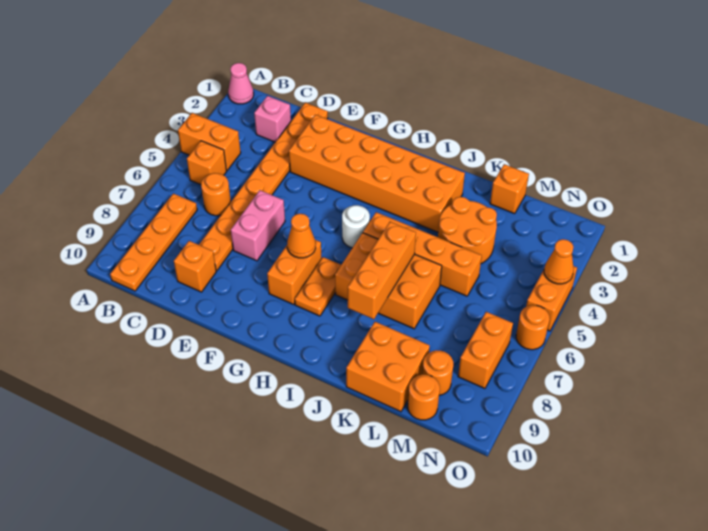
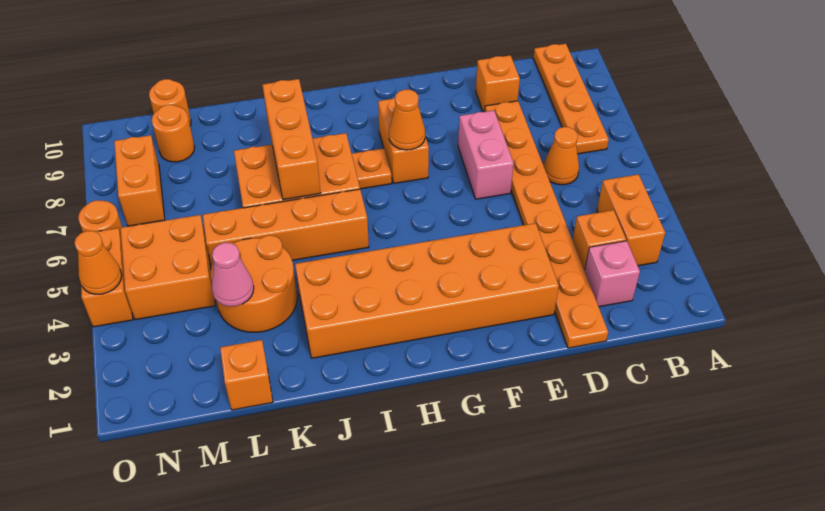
pink 1x1 cone [228,63,254,104] -> pink 1x1 cone moved to [212,243,254,307]
orange 1x2 brick [178,113,241,171] -> orange 1x2 brick turned to [597,174,665,266]
orange 1x1 brick [187,141,226,185] -> orange 1x1 brick moved to [573,210,626,270]
orange 1x1 round brick [201,173,231,216] -> orange 1x1 cone [544,127,579,185]
white 1x1 round brick [342,205,370,248] -> none
orange 1x2 plate [295,257,341,316] -> orange 1x1 plate [352,149,392,189]
orange 2x2 brick [346,322,430,412] -> orange 2x2 brick moved to [121,215,216,320]

